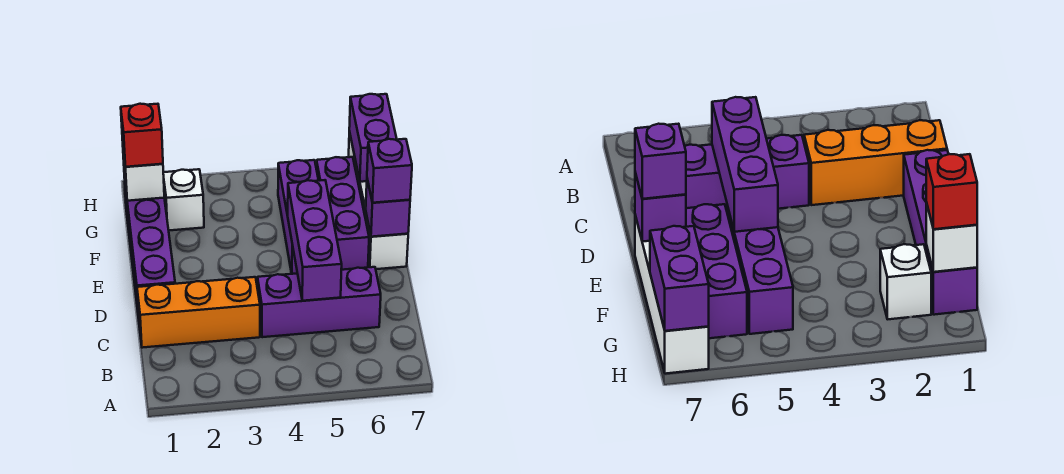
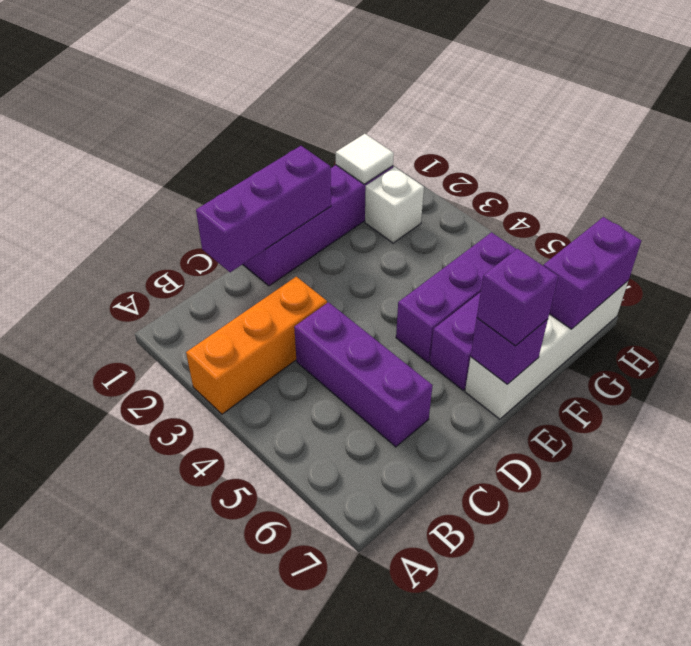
orange 1x3 brick [137,277,260,348] -> orange 1x3 brick turned to [186,277,327,414]
purple 1x3 brick [288,180,342,301] -> purple 1x3 brick moved to [196,146,331,272]
white 1x1 brick [123,150,164,201] -> white 1x1 tile [336,134,394,184]
red 1x1 brick [121,104,163,167] -> none

